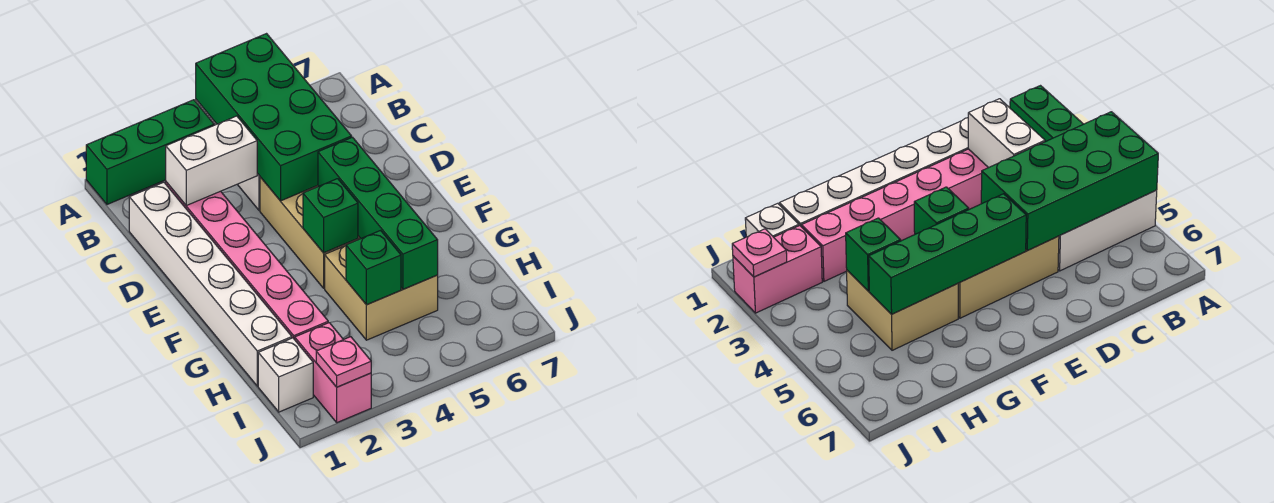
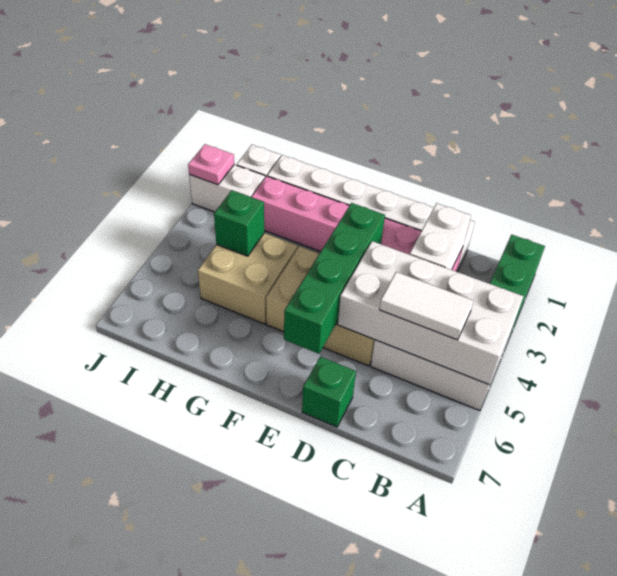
green 2x4 brick [196,34,352,201] -> white 2x4 brick [338,241,523,384]
none -> white 1x2 tile [379,272,473,340]
green 1x4 brick [318,137,438,289] -> green 1x4 brick turned to [284,203,385,354]
green 1x1 brick [303,179,358,253] -> green 1x1 brick moved to [302,357,356,427]
pink 1x2 brick [295,323,371,423] -> white 1x2 brick [189,165,265,212]

